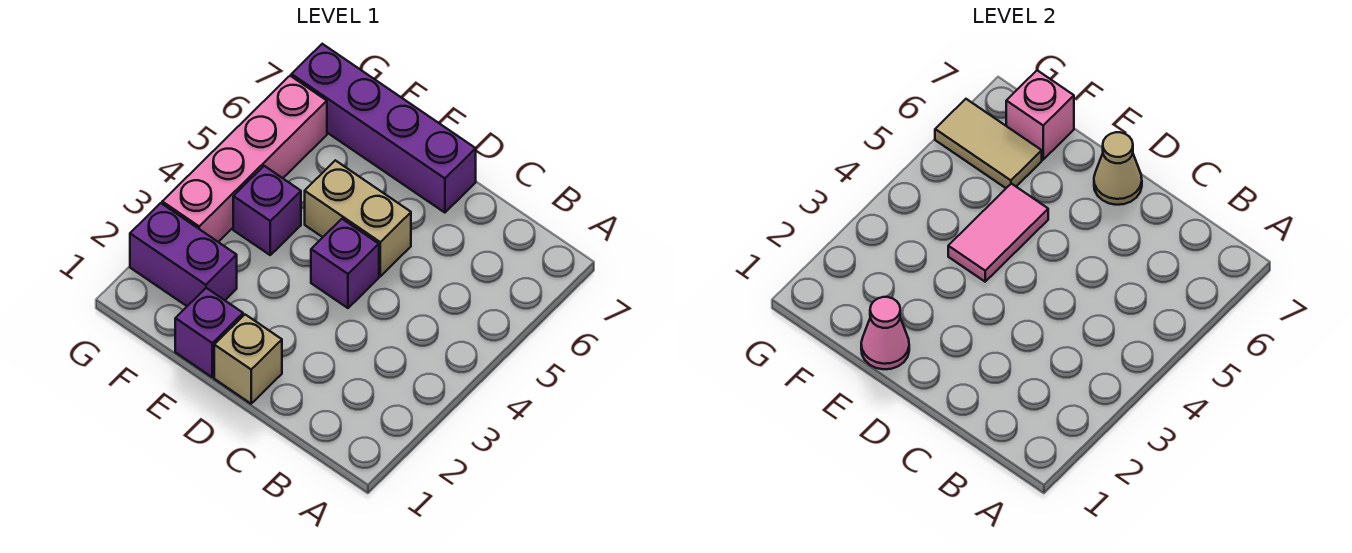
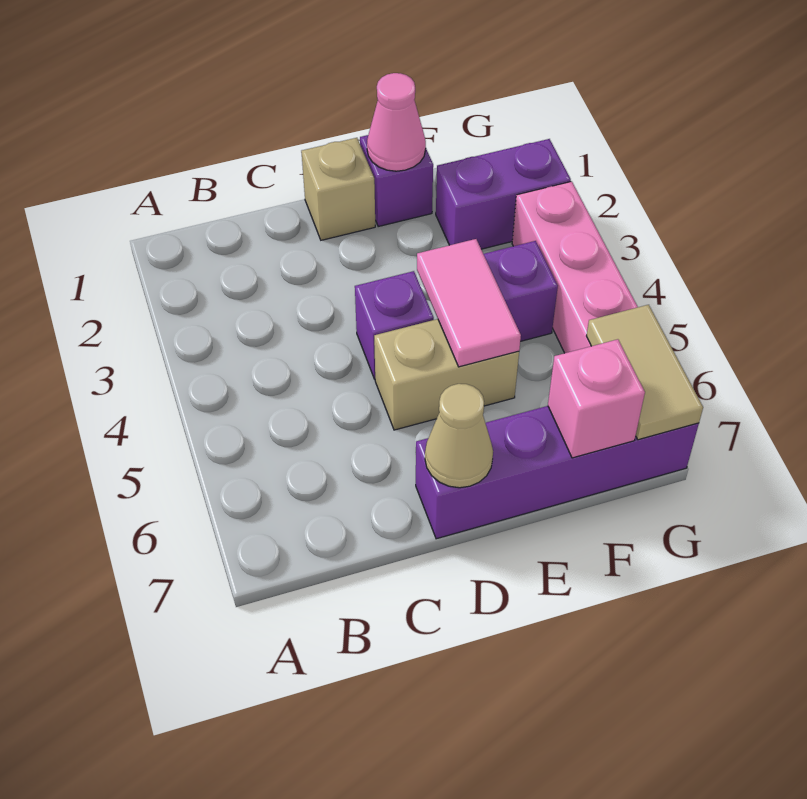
tan 1x2 tile [935,99,1042,188] -> tan 1x2 tile turned to [586,305,703,440]

